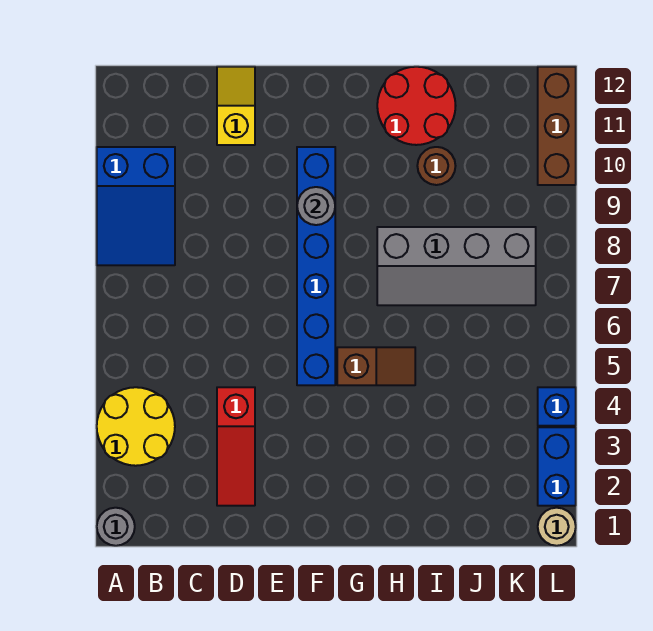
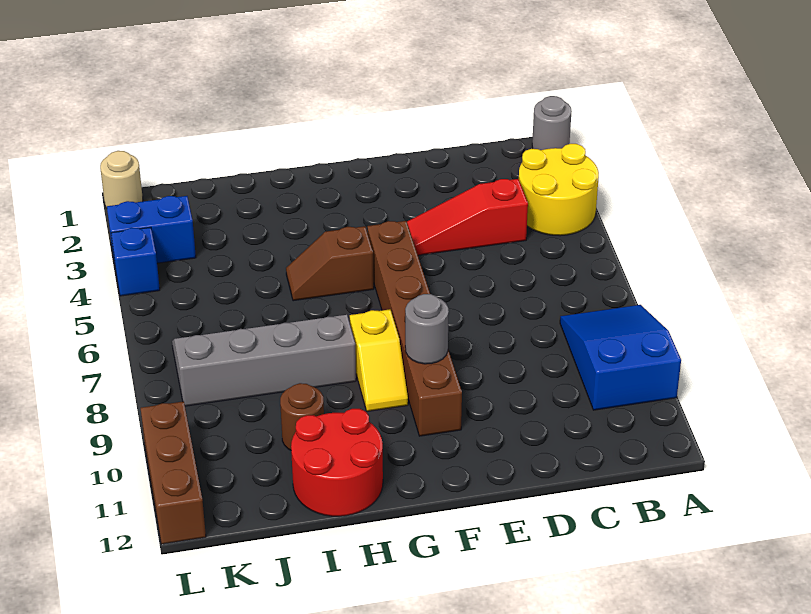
red 1x3 slope [217,387,255,506] -> red 1x3 slope turned to [407,179,528,255]
yellow 1x2 slope [217,67,255,145] -> yellow 1x2 slope moved to [350,309,408,411]
blue 1x6 brick [297,147,335,385] -> brown 1x6 brick [367,221,462,436]
blue 1x2 brick [538,427,576,506] -> blue 1x2 brick turned to [107,196,196,263]

